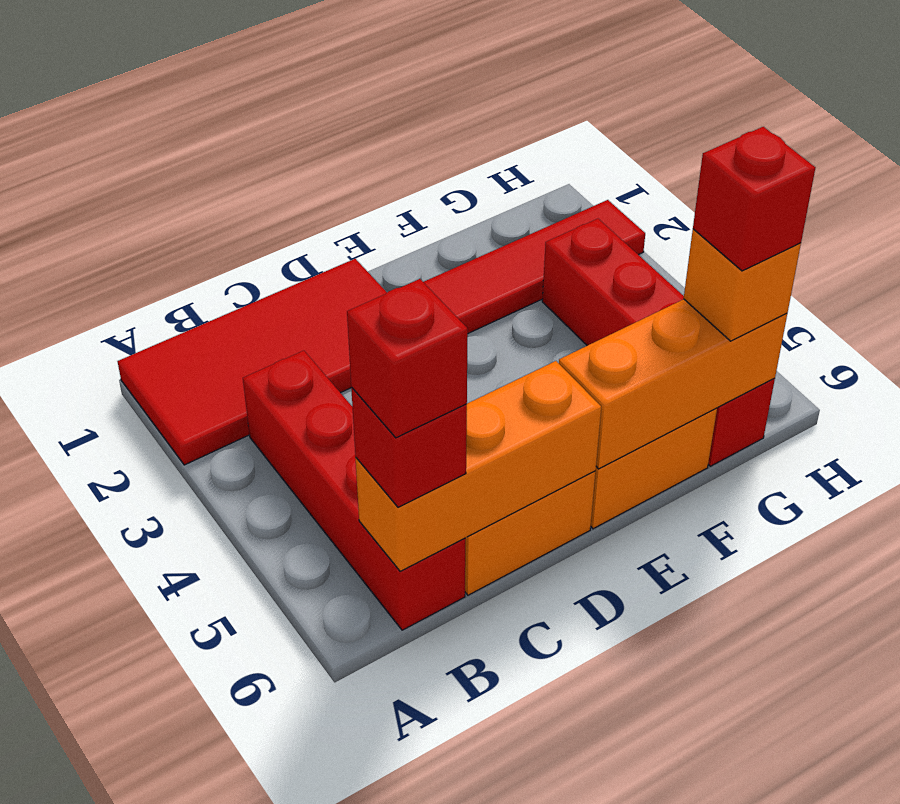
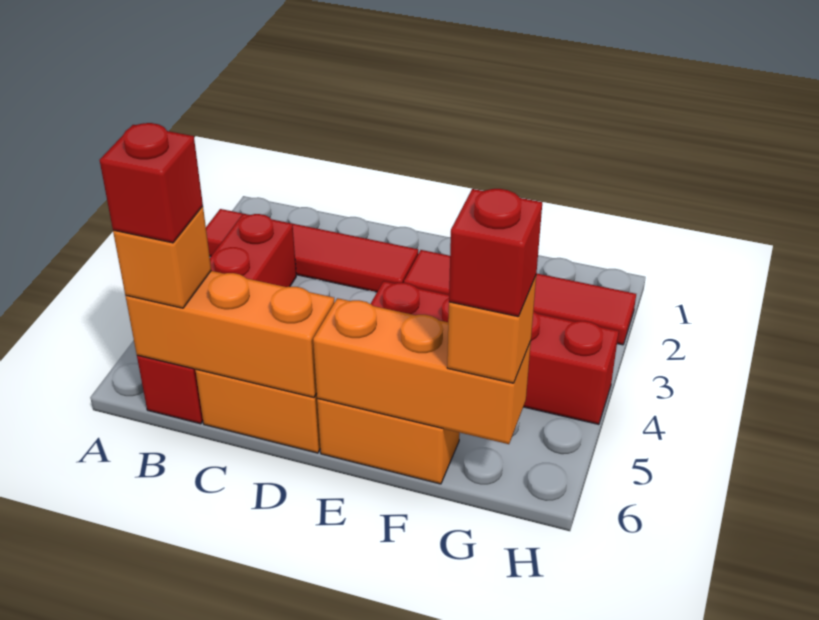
red 2x4 tile [118,259,387,465] -> red 1x4 tile [206,209,418,292]
red 1x1 brick [351,387,467,507] -> orange 1x1 brick [113,206,211,308]
red 1x4 brick [542,219,775,466] -> red 1x4 brick turned to [371,281,619,424]

